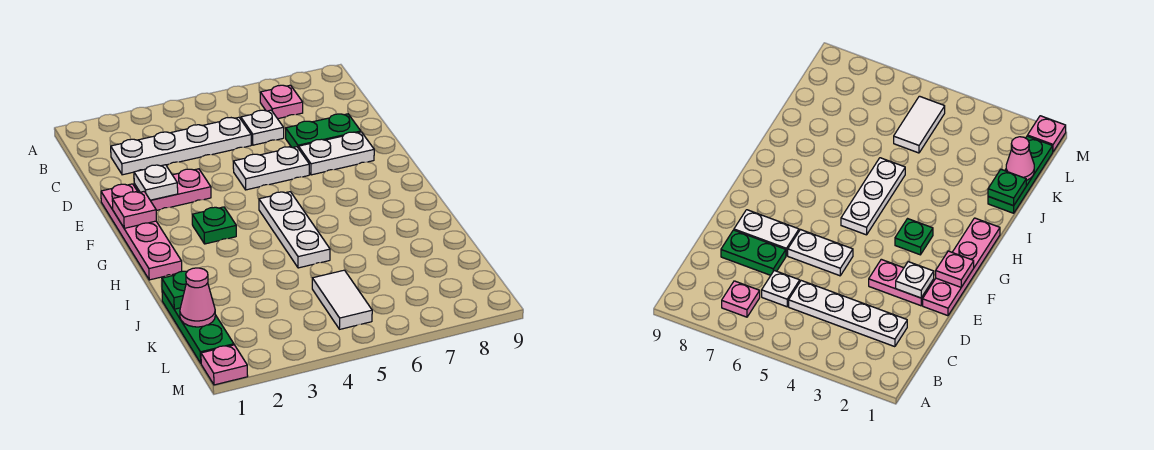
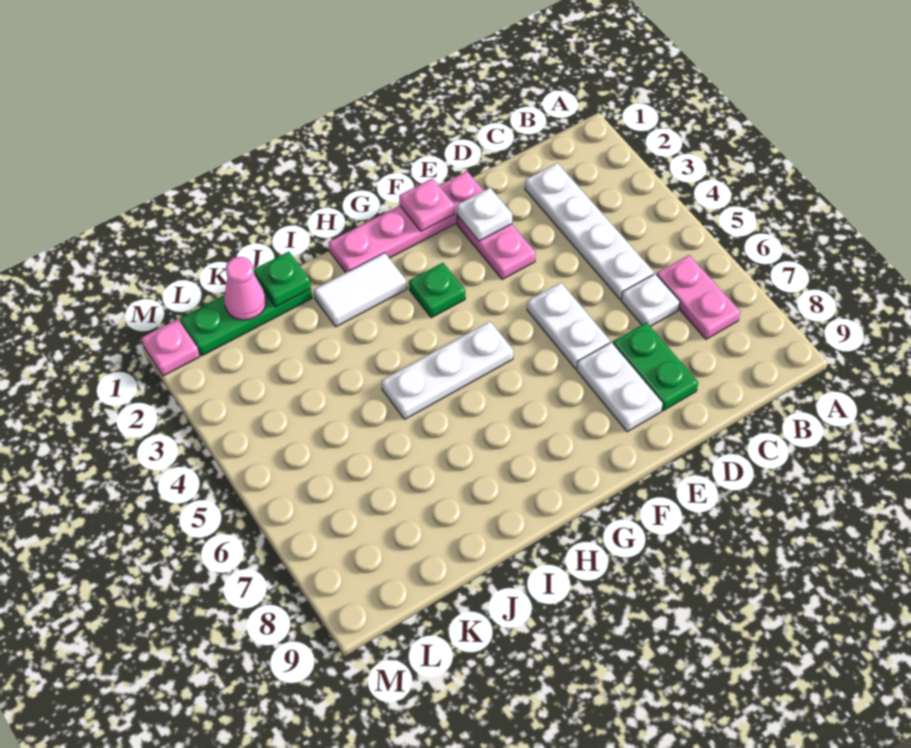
pink 1x1 plate [260,85,303,119] -> pink 1x2 plate [657,255,741,339]
white 1x2 tile [312,270,372,329] -> white 1x2 tile moved to [314,253,407,327]

